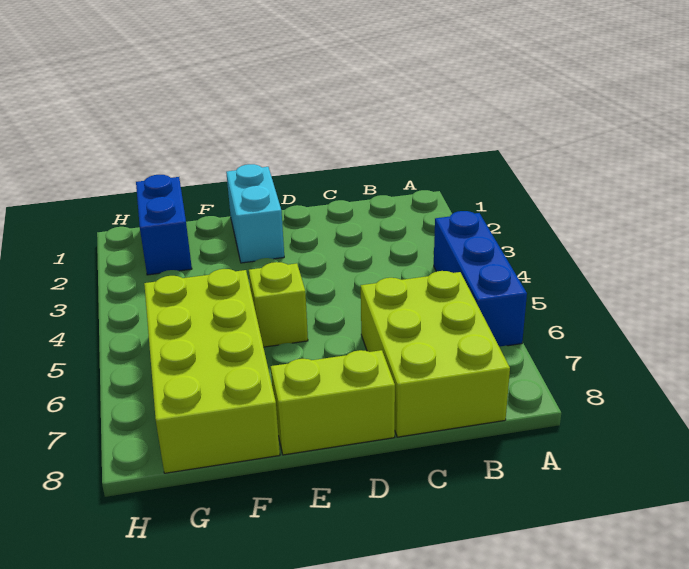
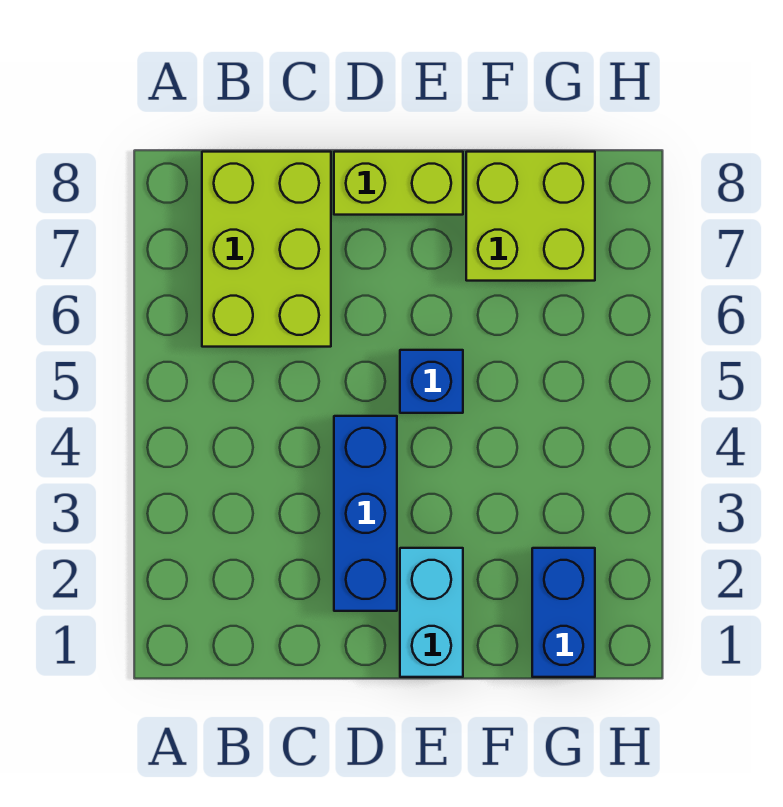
blue 1x3 brick [434,211,527,347] -> blue 1x3 brick moved to [334,416,397,611]
lime 1x1 brick [249,262,308,347] -> blue 1x1 brick [400,350,463,413]
lime 2x4 brick [144,269,280,473] -> lime 2x2 brick [466,152,595,281]

